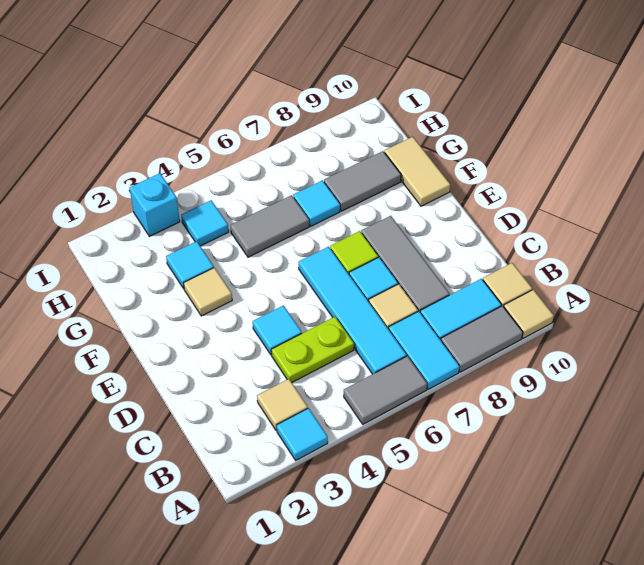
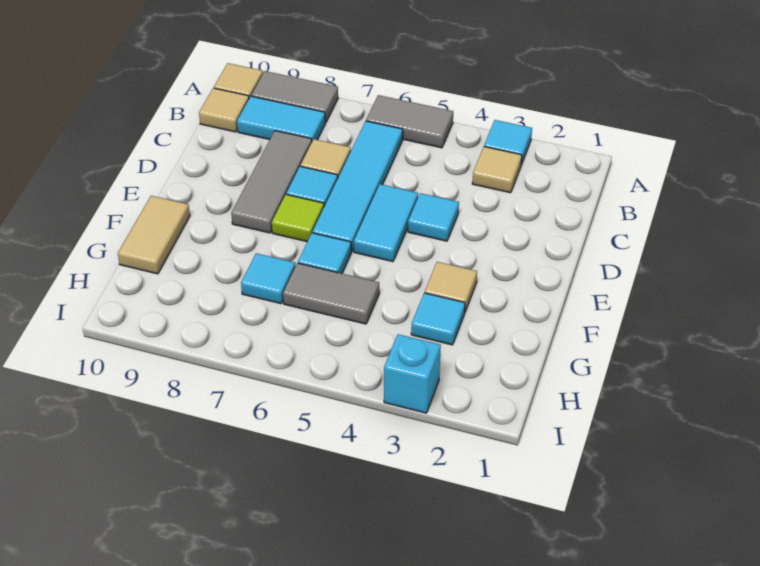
cyan 1x2 tile [389,311,460,389] -> cyan 1x2 tile moved to [354,184,418,262]
lime 1x2 plate [271,317,354,382] -> none
grey 1x2 tile [324,151,401,211] -> none
cyan 1x1 tile [181,200,229,246] -> cyan 1x1 tile moved to [298,233,351,273]

